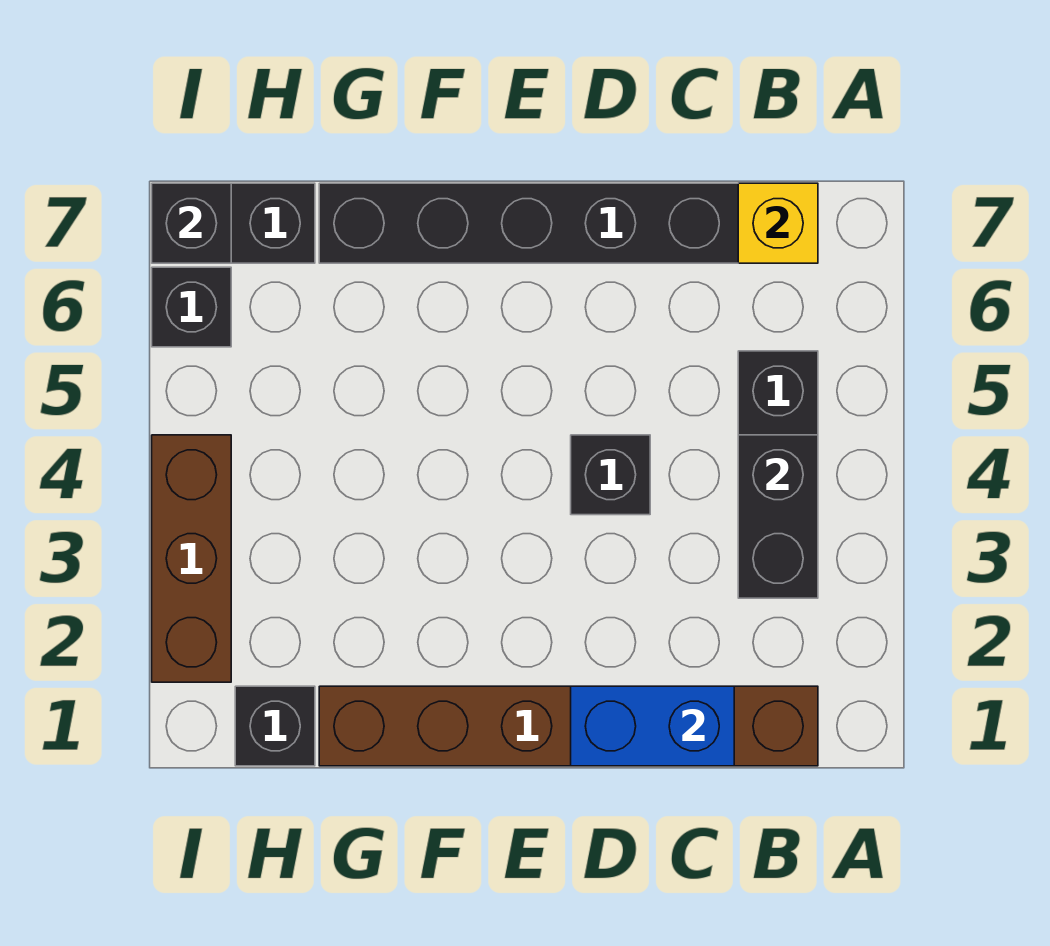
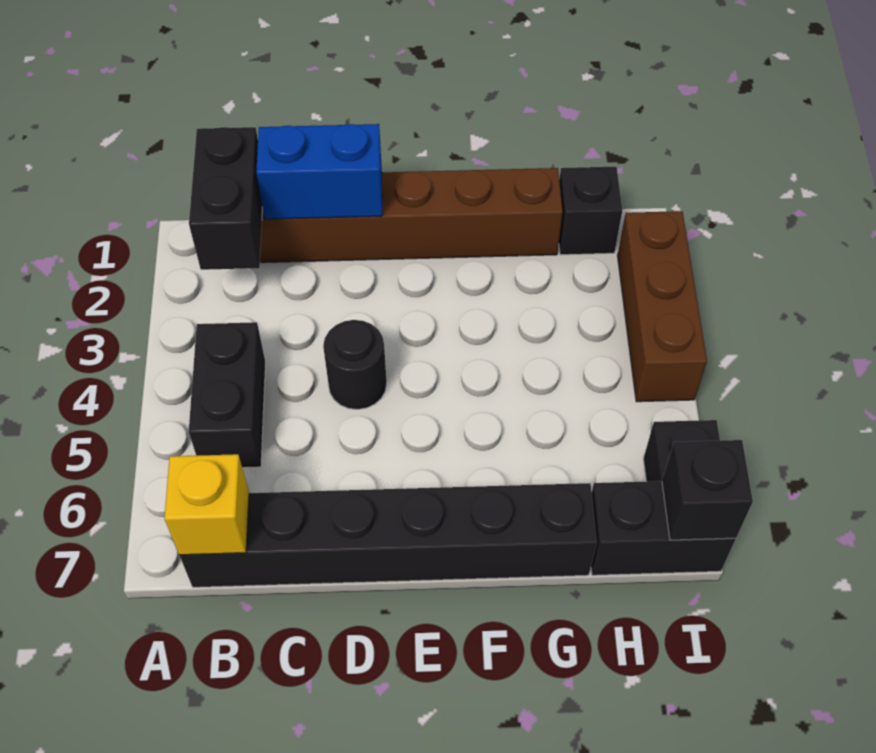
black 1x2 brick [738,435,818,598] -> black 1x2 brick moved to [189,127,262,270]
black 1x1 brick [571,435,650,515] -> black 1x1 round brick [323,320,387,409]

